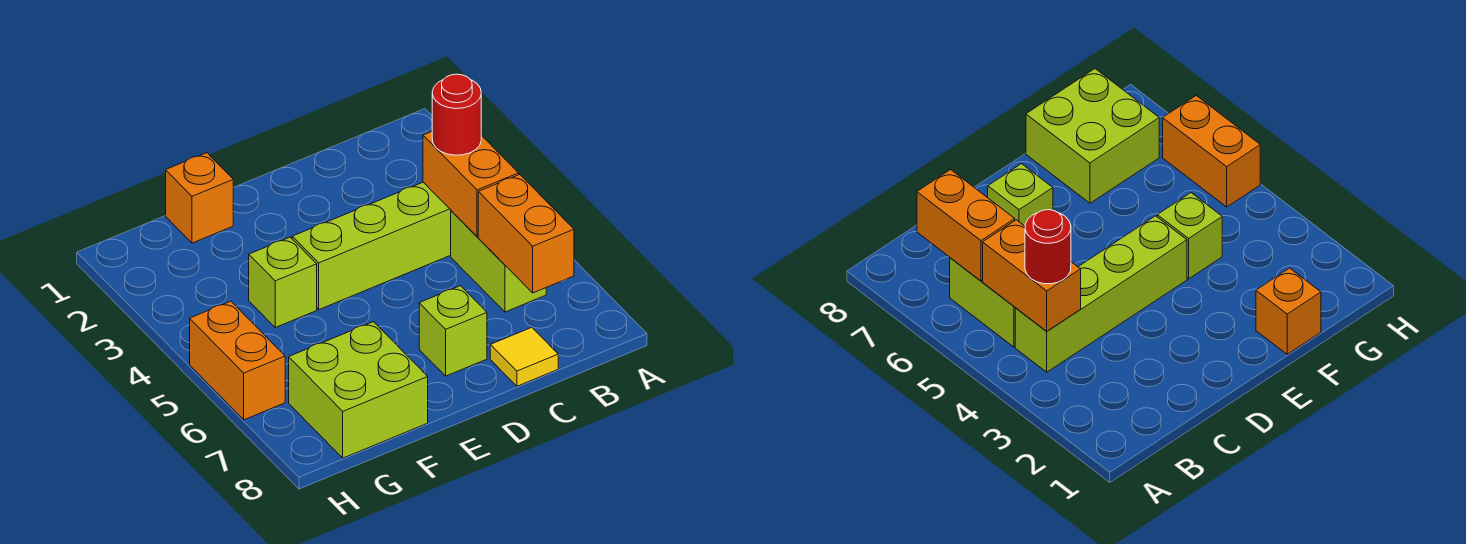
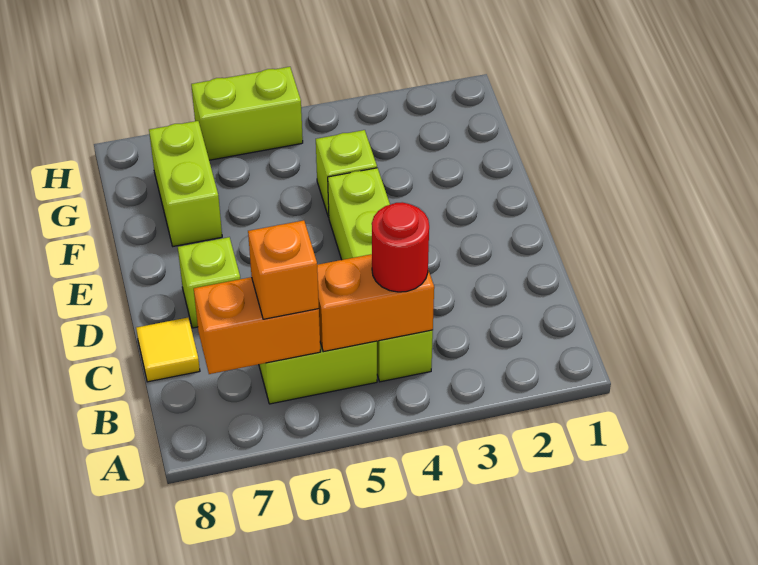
orange 1x1 brick [166,153,234,243] -> orange 1x1 brick moved to [248,220,319,319]
lime 2x2 brick [289,322,428,458] -> lime 1x2 brick [149,121,222,246]
orange 1x2 brick [190,301,285,420] -> lime 1x2 brick [191,67,303,160]

